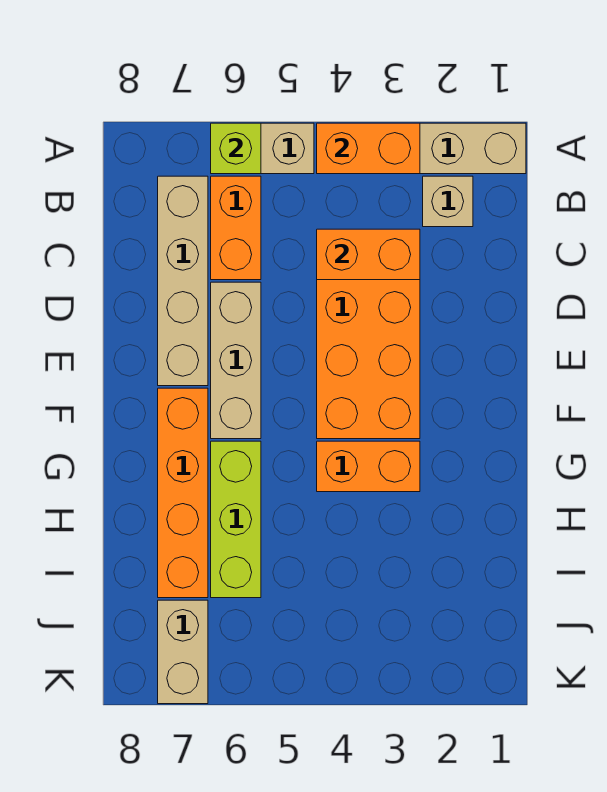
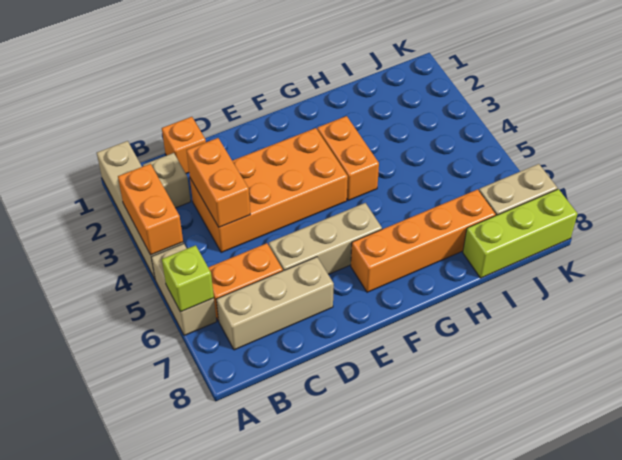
tan 1x4 brick [158,176,208,386] -> tan 1x3 brick [217,257,334,350]
none -> orange 1x1 brick [162,117,206,174]
lime 1x3 brick [211,441,261,598] -> lime 1x3 brick moved to [463,189,578,278]

